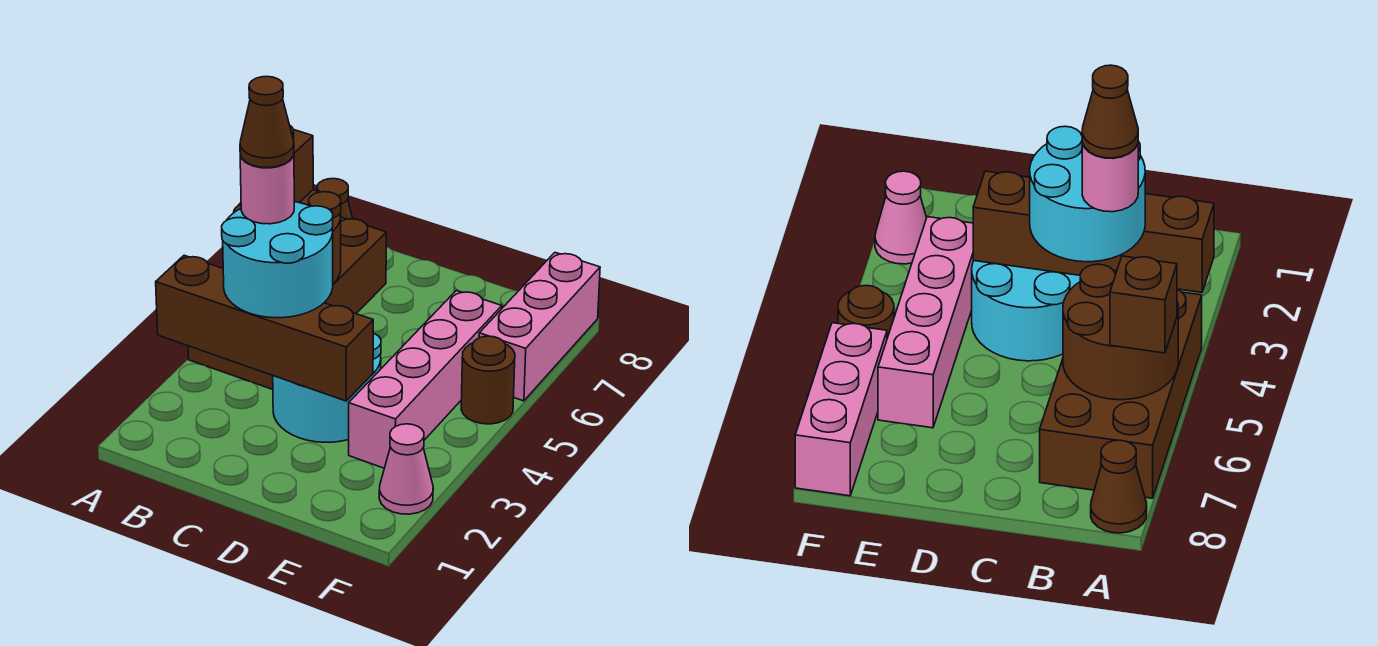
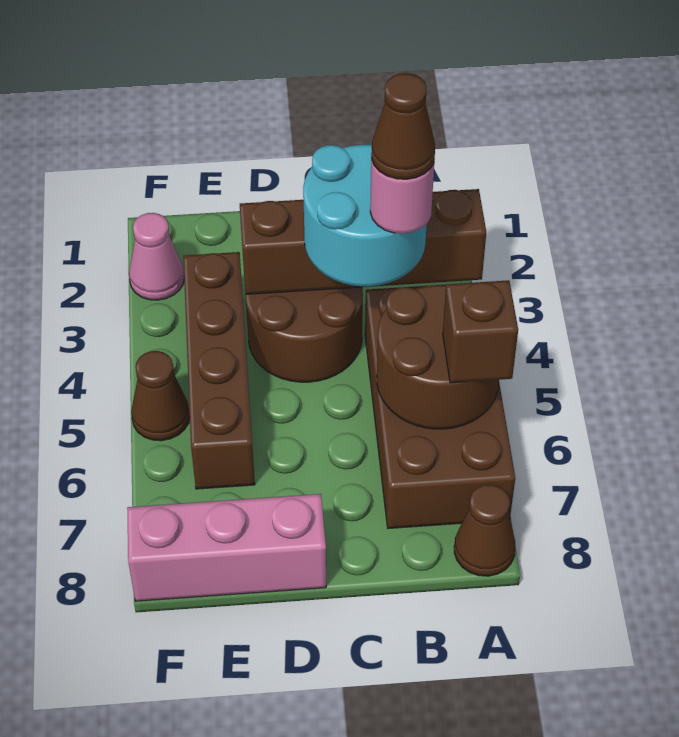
cyan 2x2 round brick [273,333,381,442] -> brown 2x2 round brick [246,287,363,382]
pink 1x4 brick [349,291,502,468] -> brown 1x4 brick [183,252,255,489]
brown 1x1 round brick [461,336,515,424] -> brown 1x1 cone [131,351,190,441]
pink 1x3 brick [479,253,600,401] -> pink 1x3 brick turned to [127,494,326,601]

